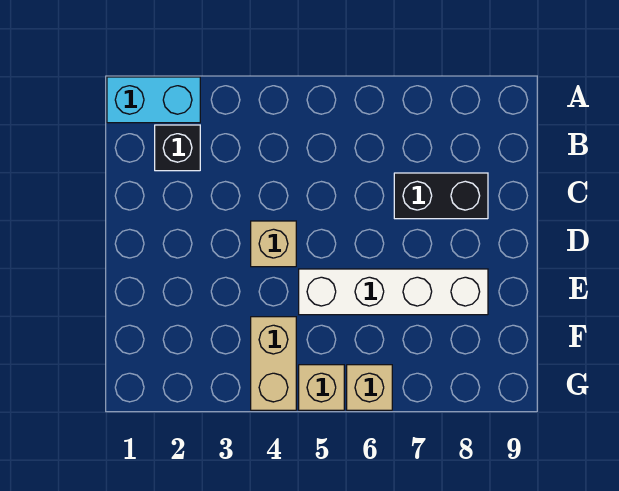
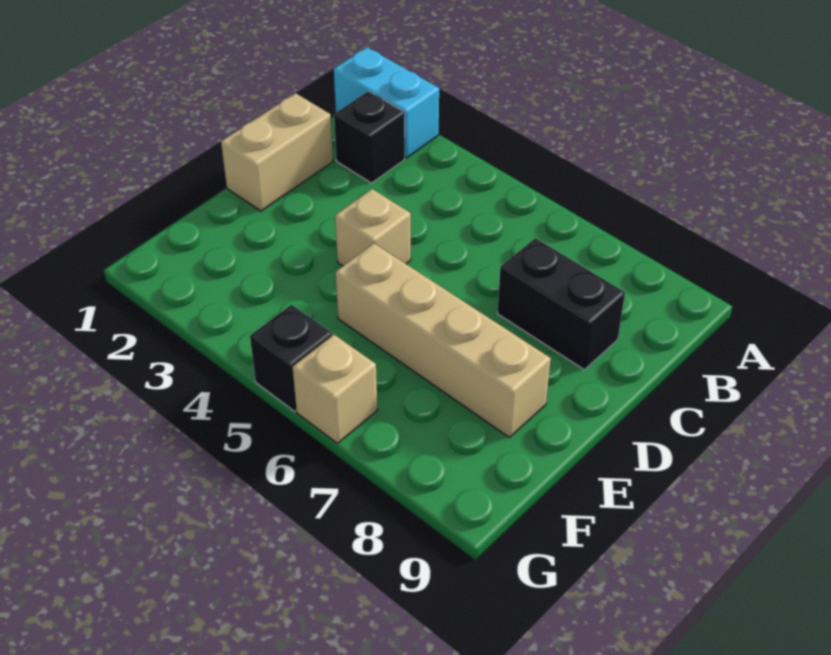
white 1x4 brick [299,269,488,315] -> tan 1x4 brick [336,243,551,437]
tan 1x2 brick [251,317,296,410] -> tan 1x2 brick moved to [221,93,333,211]
tan 1x1 brick [299,365,344,410] -> black 1x1 brick [250,305,332,411]

